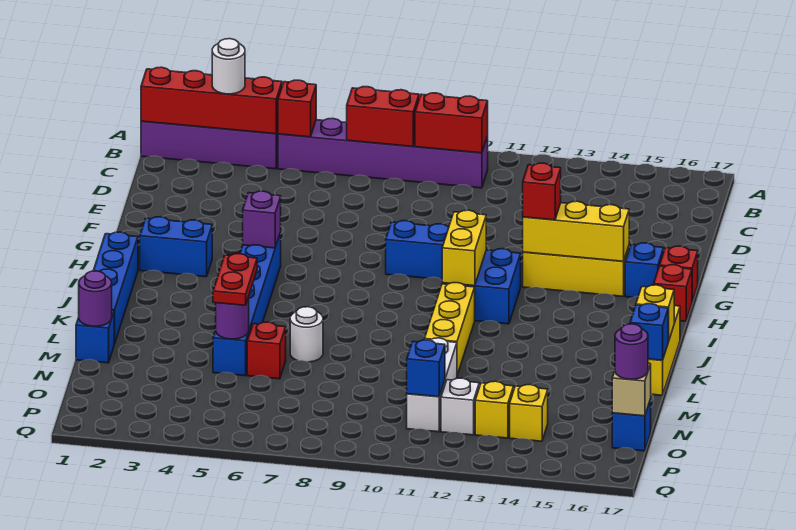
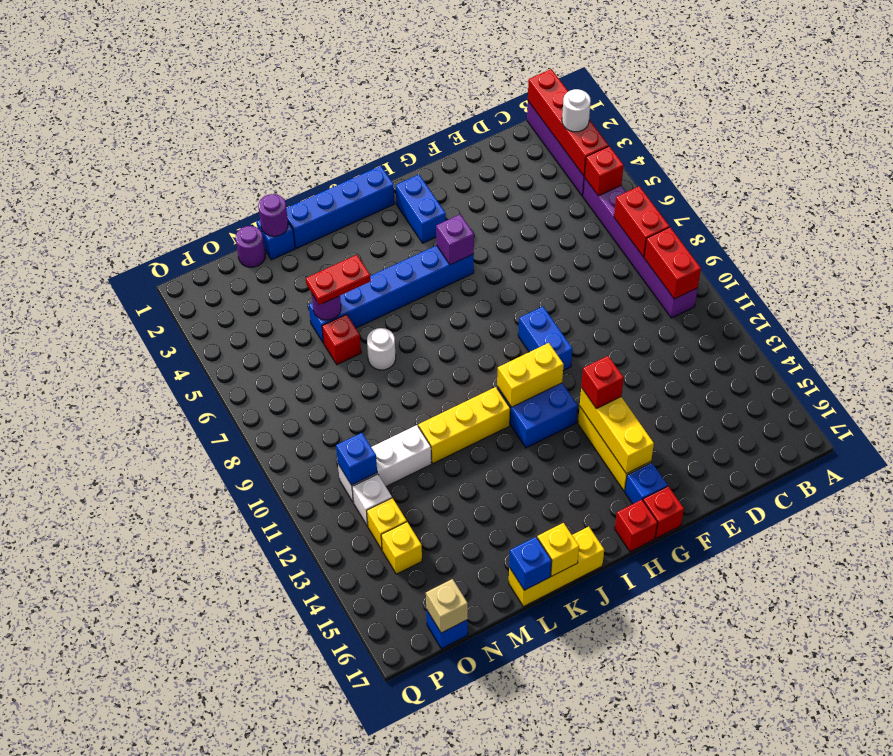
purple 1x1 round brick [615,324,648,379] -> purple 1x1 round brick moved to [236,226,265,267]

